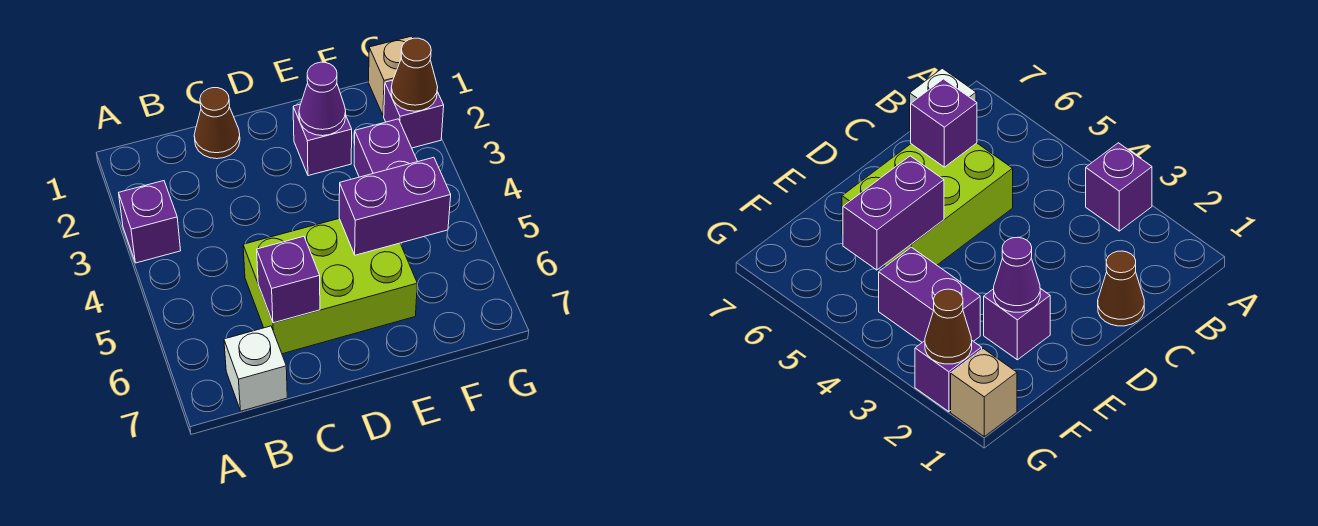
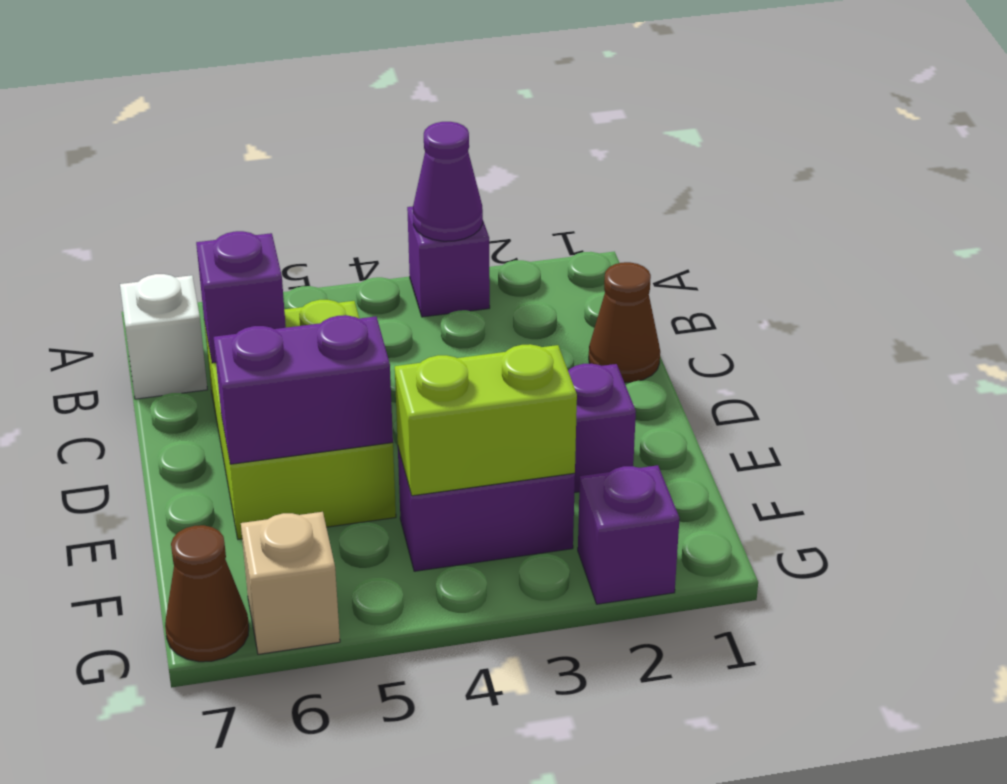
purple 1x1 cone [299,62,346,136] -> purple 1x1 cone moved to [413,122,483,241]
purple 1x2 brick [339,157,451,255] -> purple 1x2 brick turned to [214,315,393,464]
none -> lime 1x2 brick [395,344,577,496]
tan 1x1 brick [368,36,413,116] -> tan 1x1 brick moved to [241,512,340,654]
brown 1x1 cone [391,38,438,111] -> brown 1x1 cone moved to [165,525,249,662]

